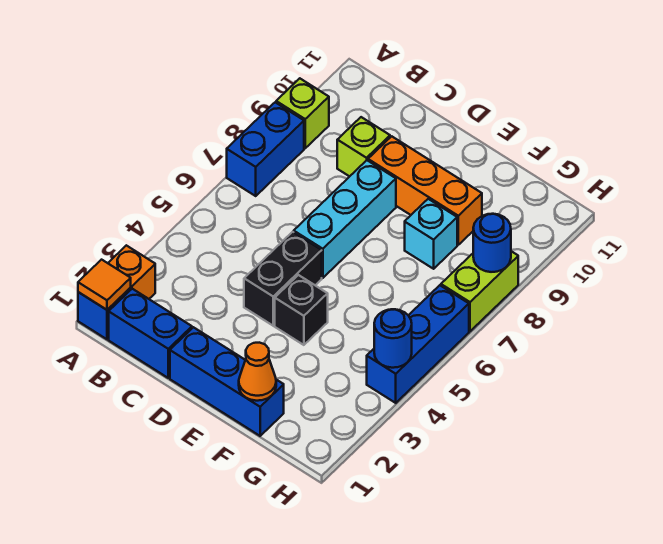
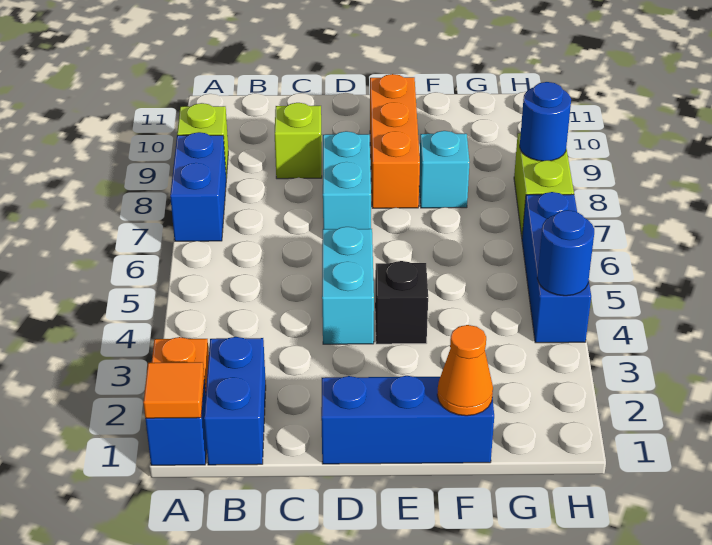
blue 1x2 brick [109,289,192,378] -> blue 1x2 brick turned to [204,337,266,465]
black 1x2 brick [244,232,322,326] -> cyan 1x2 brick [322,227,374,344]
cyan 1x3 brick [294,160,396,278] -> cyan 1x2 brick [323,131,371,229]
orange 1x3 brick [368,136,482,245] -> orange 1x3 brick turned to [370,74,420,208]

